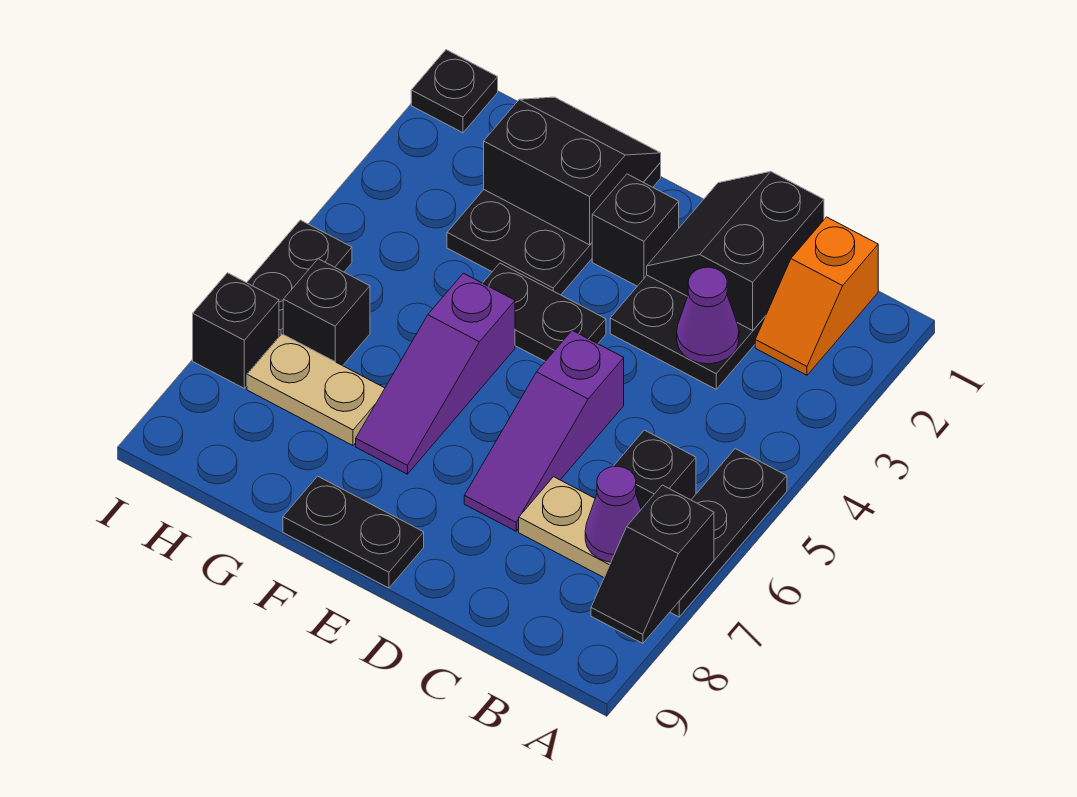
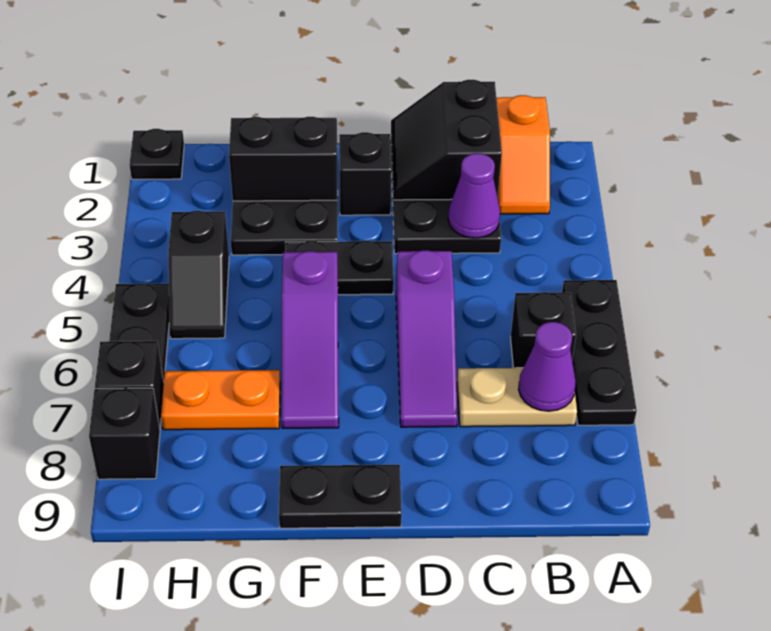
black 1x2 slope [591,485,714,643] -> black 1x2 slope moved to [168,211,229,339]
tan 1x2 plate [247,334,385,445] -> orange 1x2 plate [161,370,280,430]
black 1x1 brick [283,259,370,366] -> black 1x1 brick moved to [89,388,160,479]

